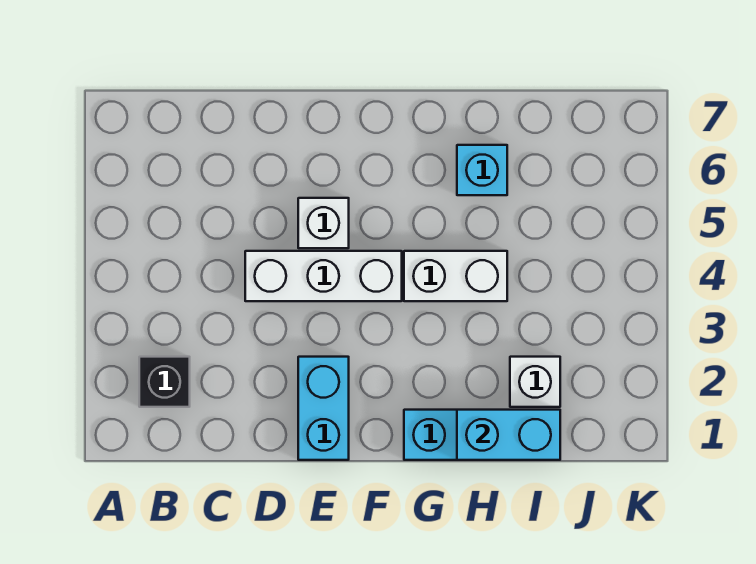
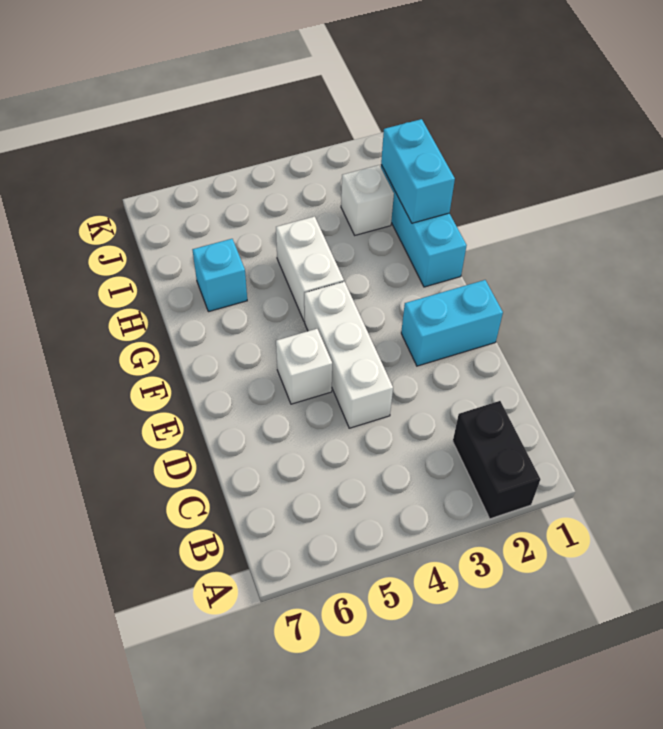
black 1x1 brick [139,357,190,407] -> black 1x2 brick [453,401,540,519]

